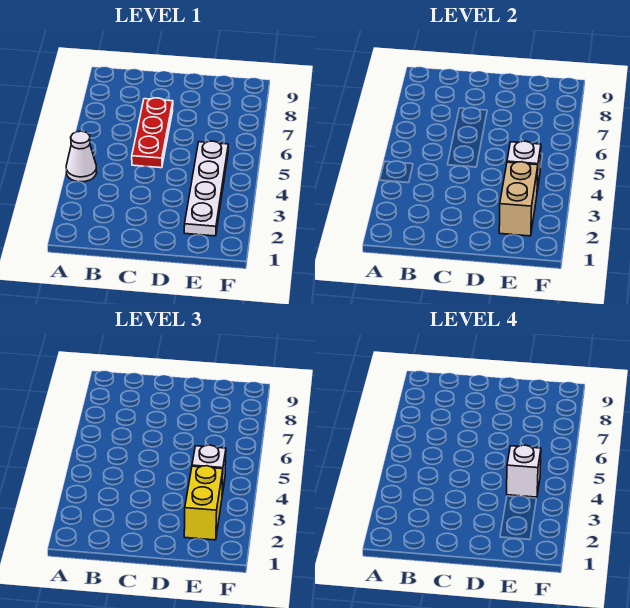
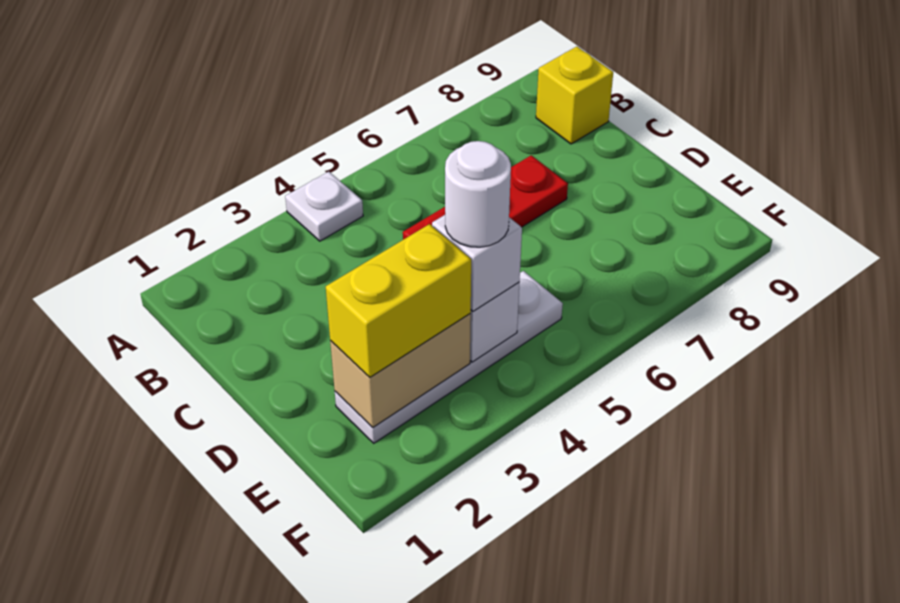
white 1x1 cone [66,131,97,182] -> white 1x1 plate [285,172,363,241]
none -> yellow 1x1 brick [536,47,613,144]
white 1x1 brick [507,445,541,497] -> white 1x1 round brick [445,141,511,247]

